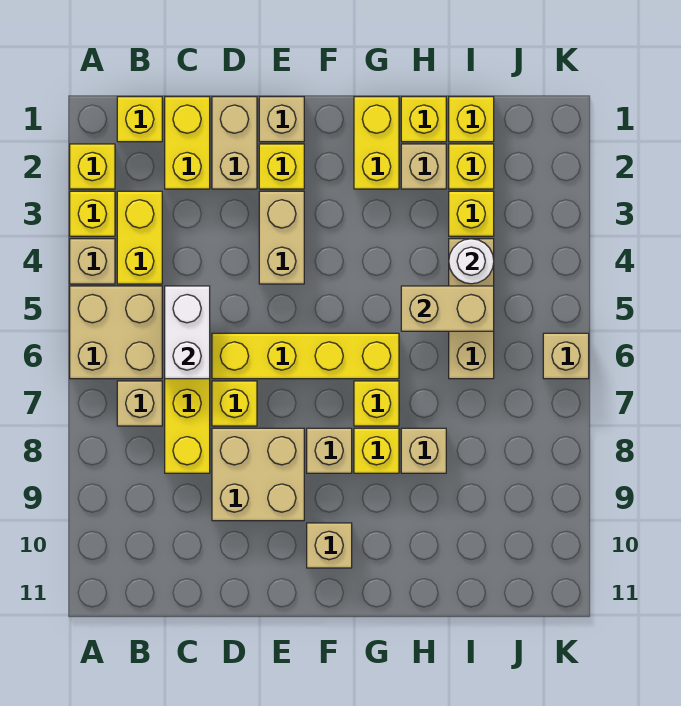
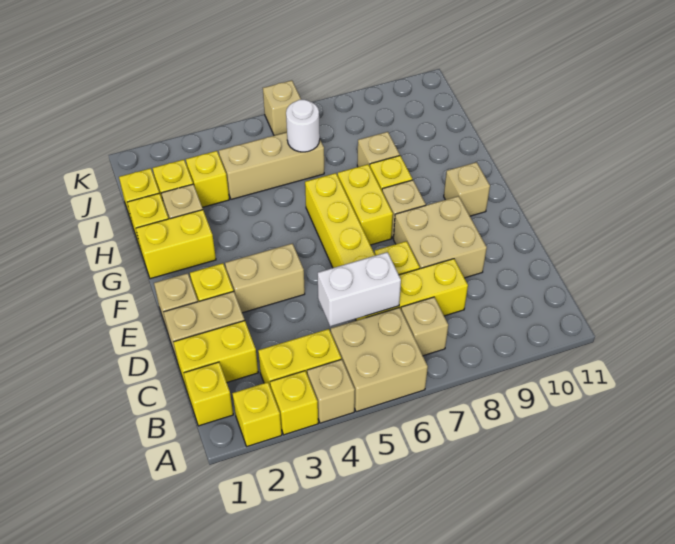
yellow 1x1 brick [354,381,399,426] -> yellow 1x2 brick [338,164,393,245]
tan 1x2 brick [401,286,494,331] -> none
white 1x1 round brick [449,239,494,284] -> white 1x1 round brick moved to [286,100,320,152]

